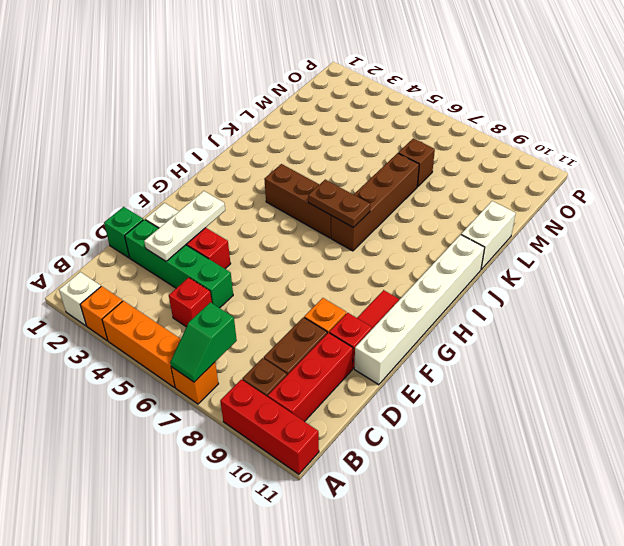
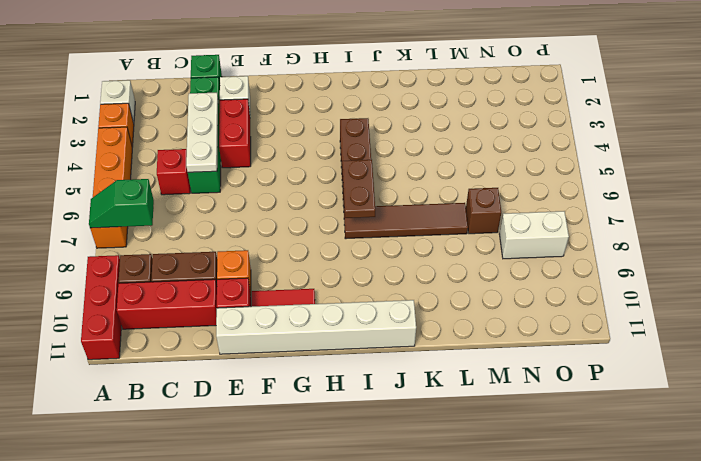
white 1x3 plate [144,191,225,261] -> white 1x3 plate turned to [186,93,218,172]
brown 1x4 brick [331,153,419,251] -> brown 1x4 tile [344,203,468,239]
white 1x2 brick [461,201,516,269] -> white 1x2 brick moved to [499,211,569,259]

